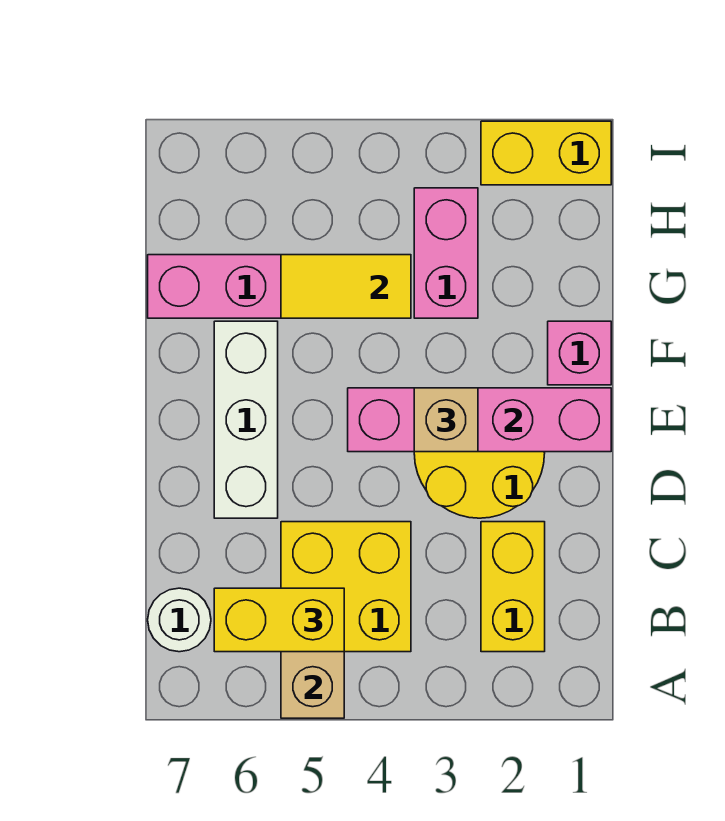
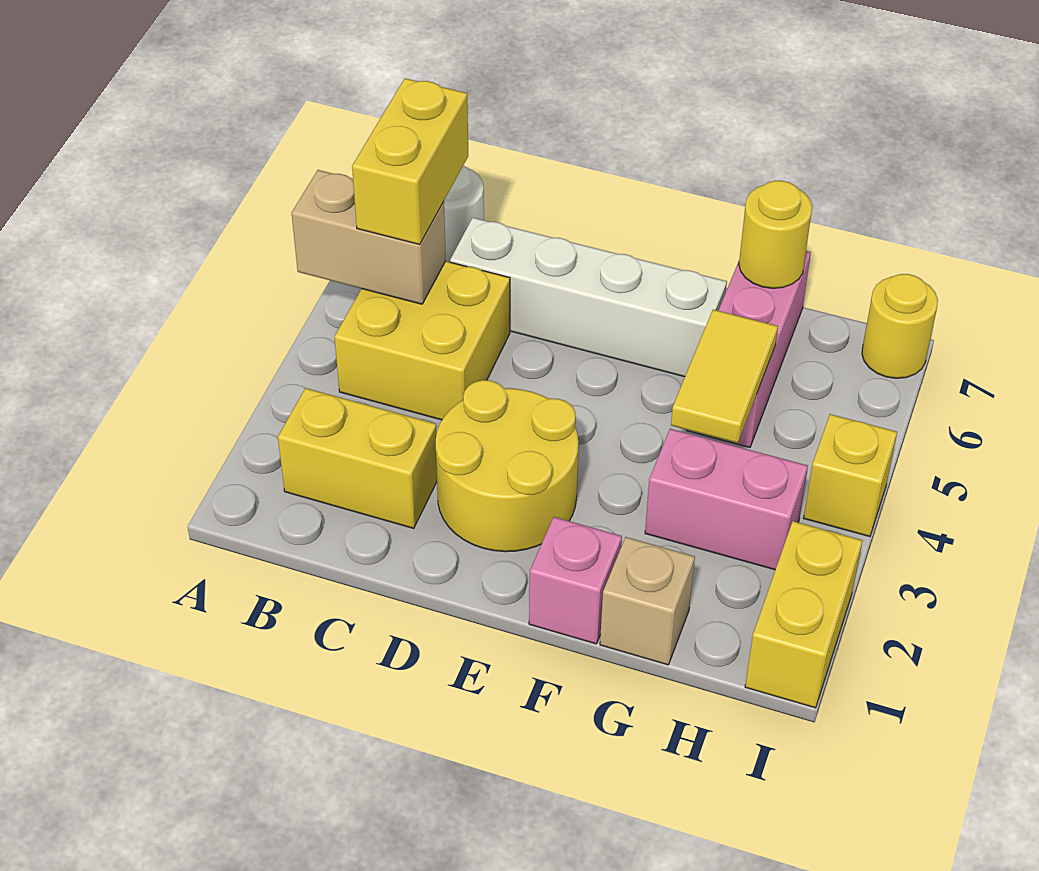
white 1x3 brick [214,321,278,518] -> white 1x4 brick [450,218,727,377]
pink 1x4 brick [348,388,611,452] -> none
tan 1x1 brick [414,388,478,452] -> tan 1x1 brick moved to [600,537,695,665]
none -> yellow 1x1 round brick [739,181,812,288]
none -> yellow 1x1 brick [804,414,897,537]
none -> yellow 1x1 round brick [862,274,938,378]

